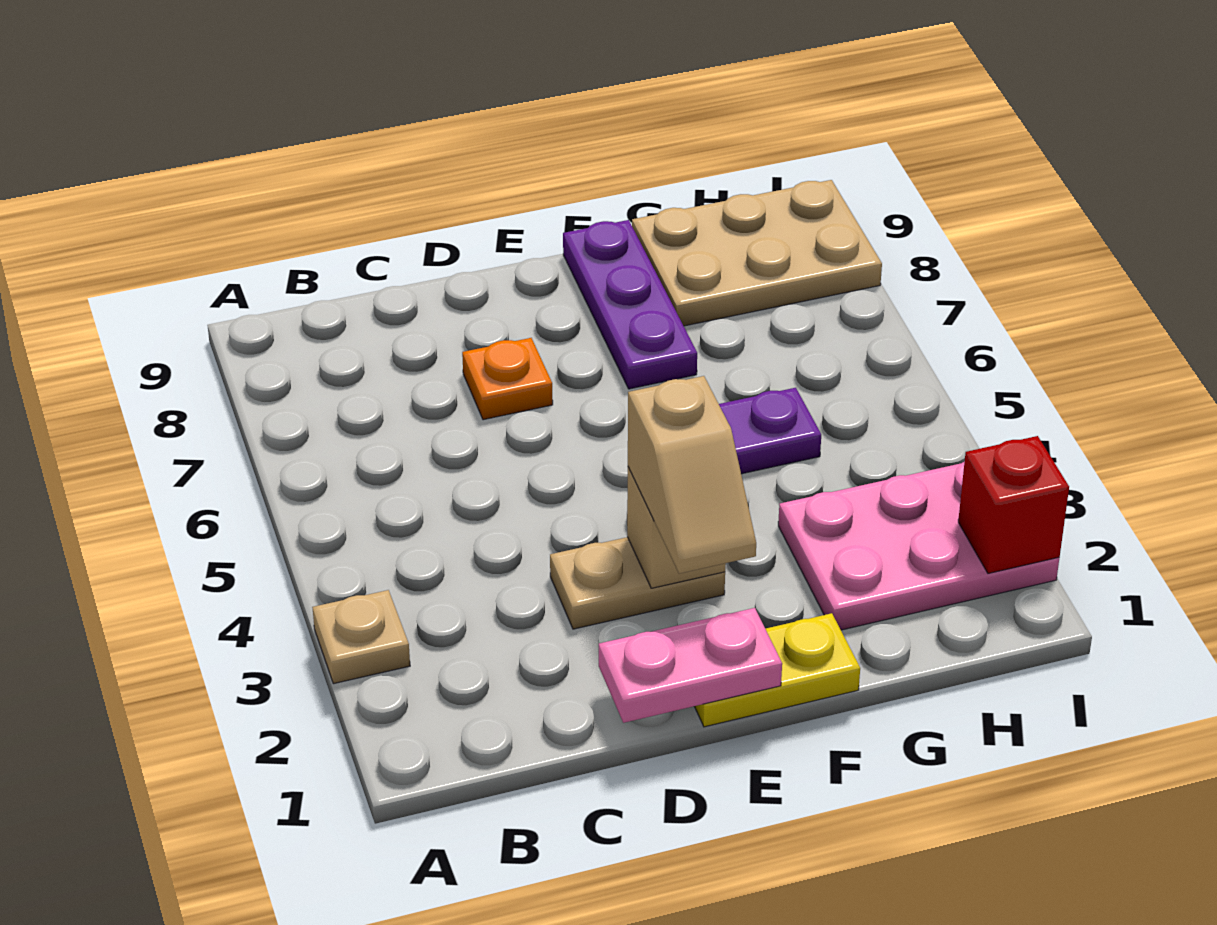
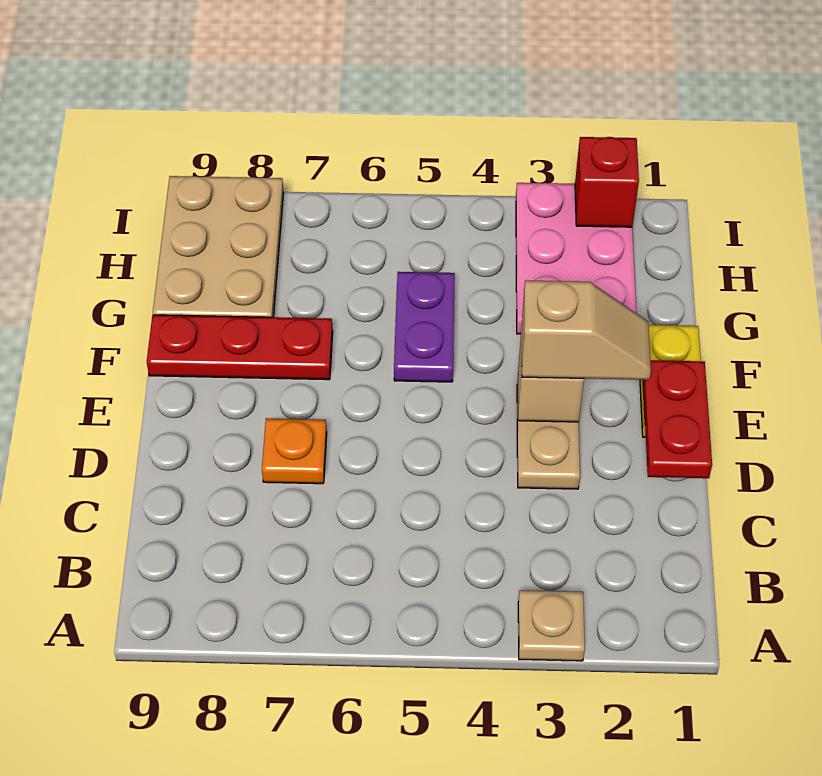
pink 1x2 plate [599,608,782,723] -> red 1x2 plate [643,360,712,478]
purple 1x3 plate [563,220,697,389] -> red 1x3 plate [147,315,333,380]

